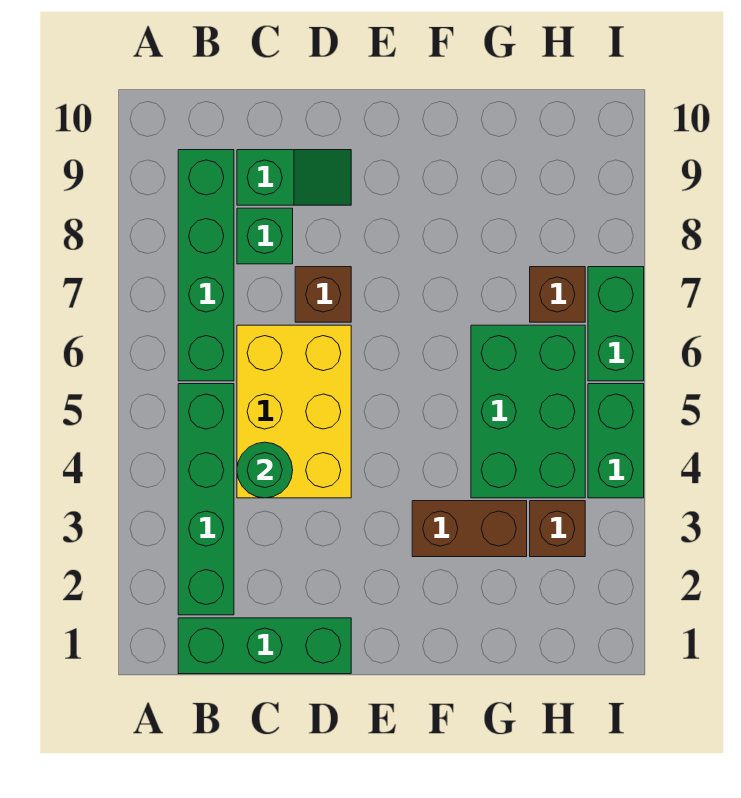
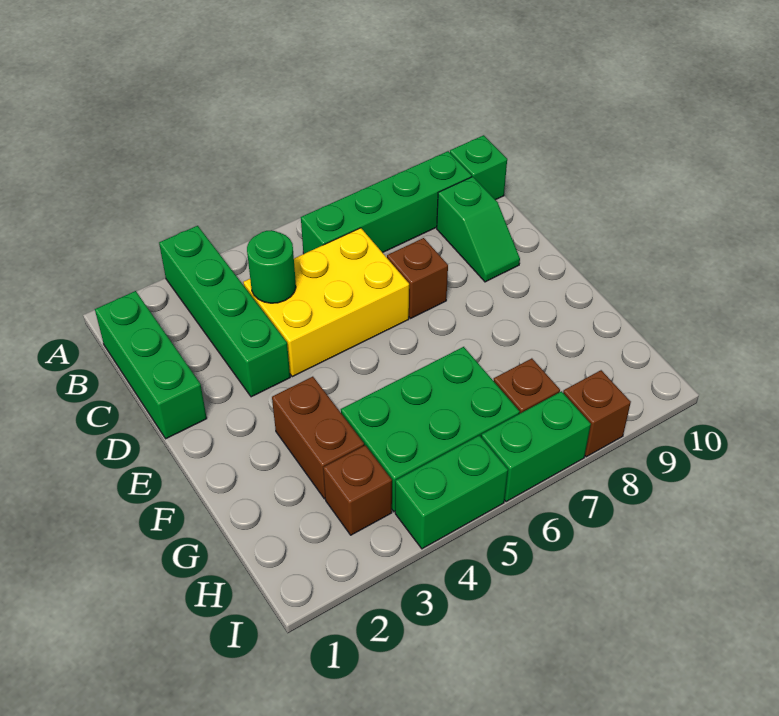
green 1x4 brick [178,384,234,615] -> green 1x4 brick turned to [159,226,290,397]
green 1x1 brick [237,208,293,264] -> green 1x1 brick moved to [450,135,507,200]
none -> brown 1x1 brick [563,370,631,457]

